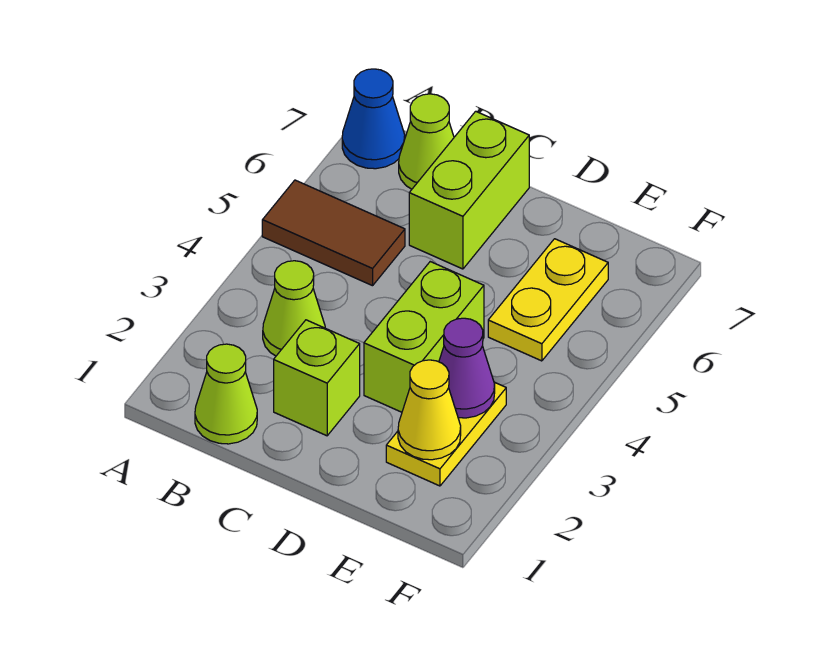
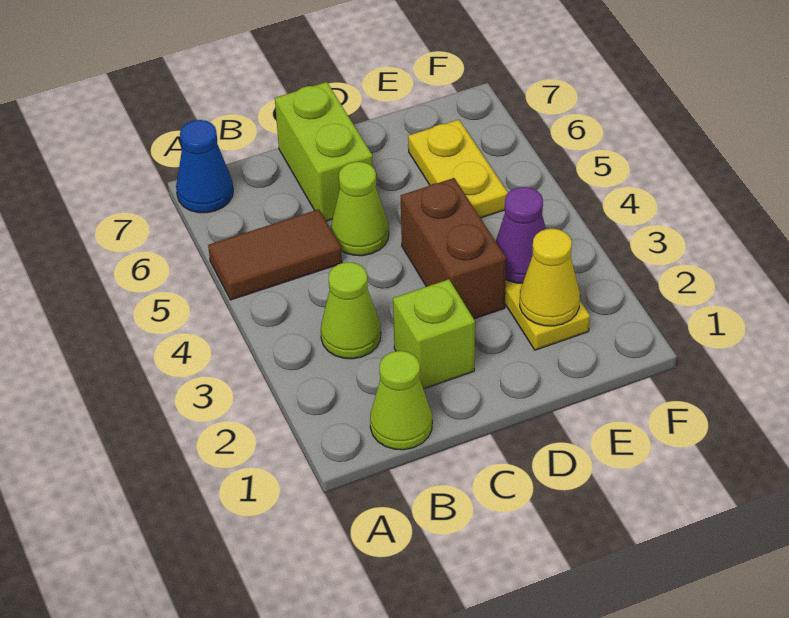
lime 1x1 cone [399,94,454,189] -> lime 1x1 cone moved to [331,162,389,256]
lime 1x2 brick [364,262,484,412] -> brown 1x2 brick [401,178,506,319]

